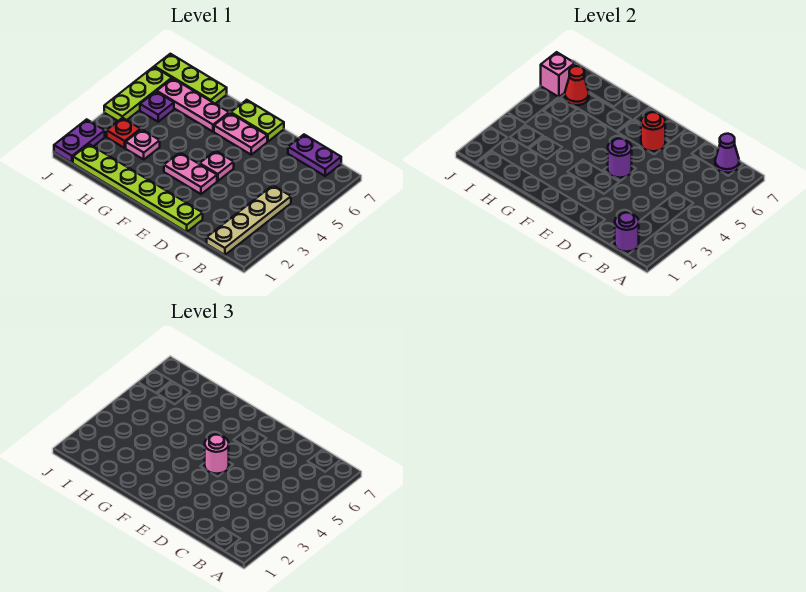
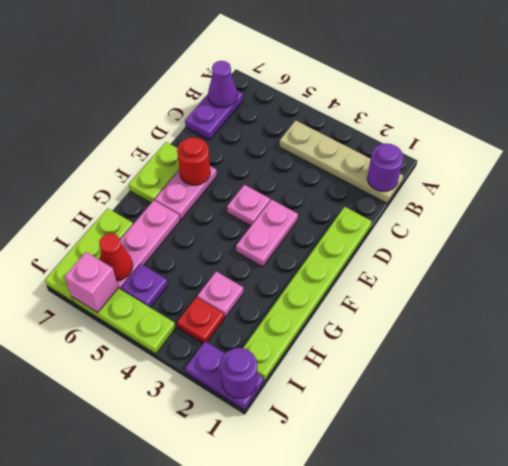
purple 1x1 round brick [608,139,632,178] -> purple 1x1 round brick moved to [221,348,257,398]
pink 1x1 round brick [205,435,229,474] -> none

